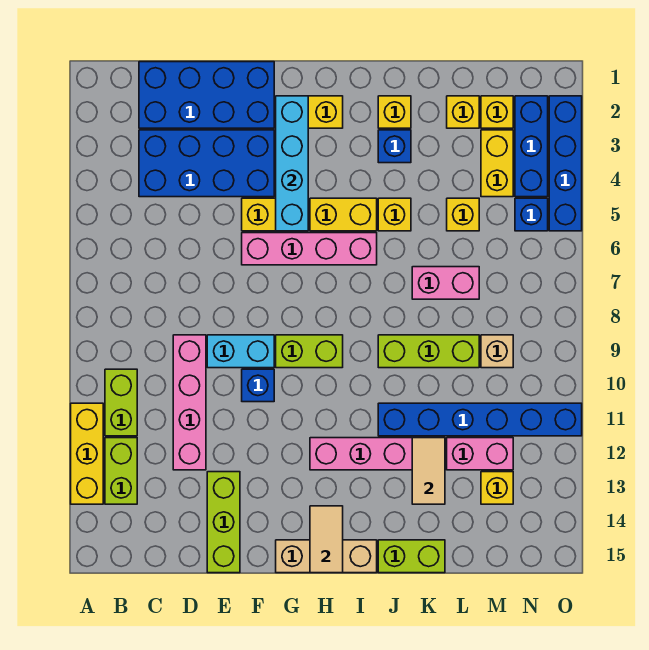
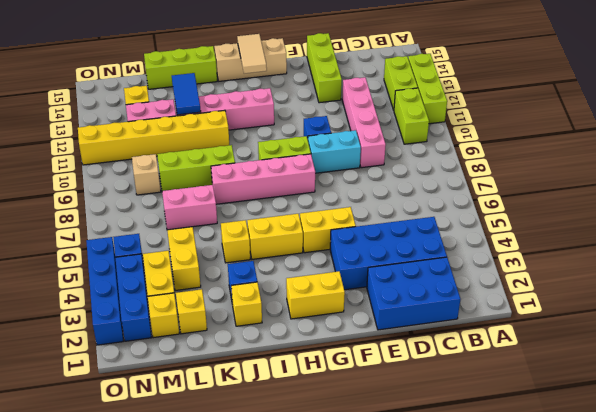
yellow 1x3 brick [71,403,103,504] -> lime 1x3 brick [408,54,447,124]
blue 2x4 brick [139,62,274,128] -> blue 2x3 brick [367,257,460,330]
pink 1x4 brick [242,233,377,265] -> pink 1x4 brick moved to [211,154,315,204]
cyan 1x4 brick [276,96,308,231] -> none
blue 1x6 brick [378,403,582,436] -> yellow 1x6 brick [78,110,229,165]
lime 1x2 brick [378,540,445,573] -> lime 1x3 brick [144,46,217,89]
tan 1x2 tile [412,438,445,504] -> blue 1x2 tile [172,73,201,115]
yellow 1x1 brick [447,198,479,231] -> yellow 1x2 brick [167,227,201,291]

